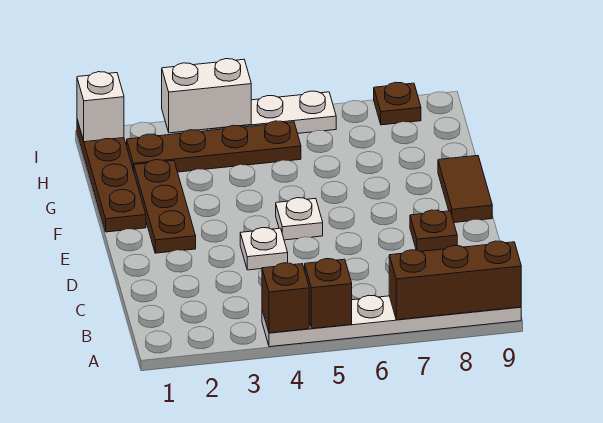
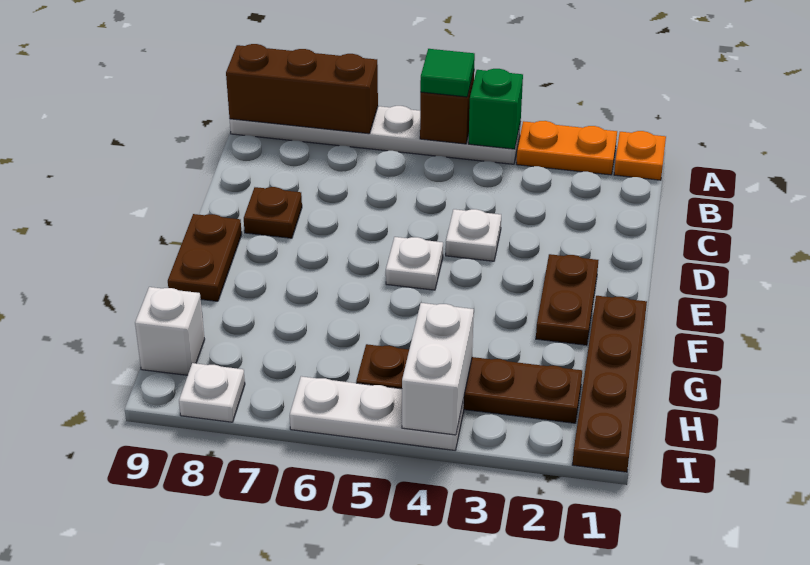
none -> orange 1x1 plate [614,131,666,180]
none -> orange 1x2 plate [516,121,617,175]
brown 1x1 brick [262,263,309,333] -> green 1x1 brick [469,69,523,149]
none -> green 1x1 tile [420,49,475,97]
brown 1x3 plate [134,160,196,253] -> brown 1x2 plate [536,254,598,345]
brown 1x2 tile [438,156,492,223] -> brown 1x2 plate [168,214,242,301]
white 1x1 brick [77,72,124,142] -> white 1x1 brick moved to [135,287,205,375]
white 1x2 brick [162,59,251,133] -> white 1x2 brick turned to [402,303,474,435]
brown 1x1 plate [374,82,421,125] -> white 1x1 plate [179,363,245,422]

